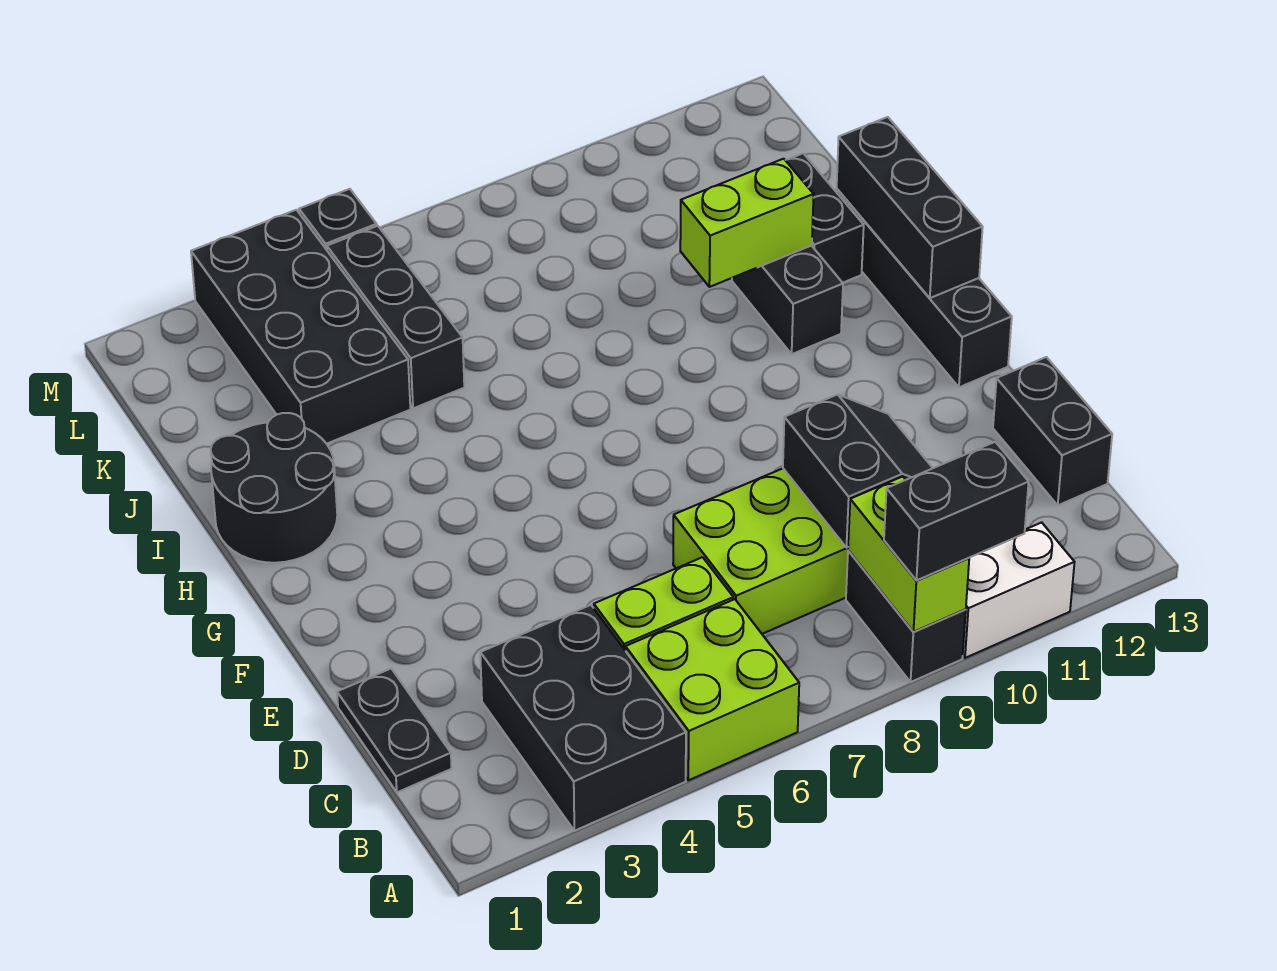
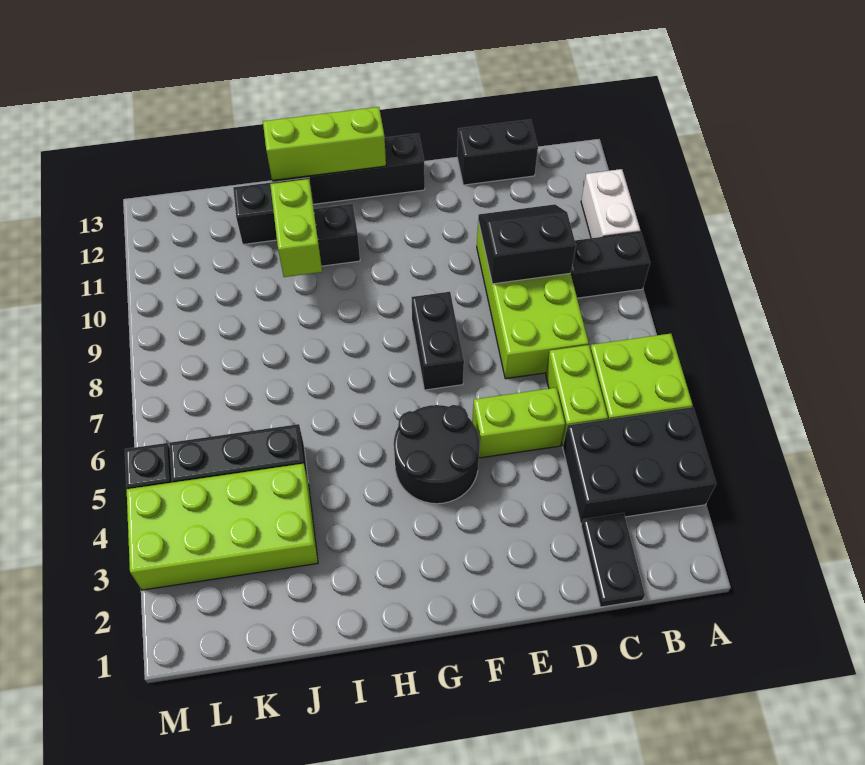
lime 1x2 brick [848,477,969,632] -> lime 1x2 brick moved to [472,388,565,458]
black 1x2 brick [884,442,1029,580] -> black 1x2 brick moved to [412,292,464,390]
black 1x2 plate [337,669,452,792] -> black 1x2 plate turned to [581,513,645,607]
black 1x3 brick [837,117,983,298] -> lime 1x3 brick [263,107,386,181]
black 2x2 round brick [211,413,337,563] -> black 2x2 round brick moved to [394,405,480,504]
black 2x4 brick [191,210,410,444] -> lime 2x4 brick [127,464,318,590]

